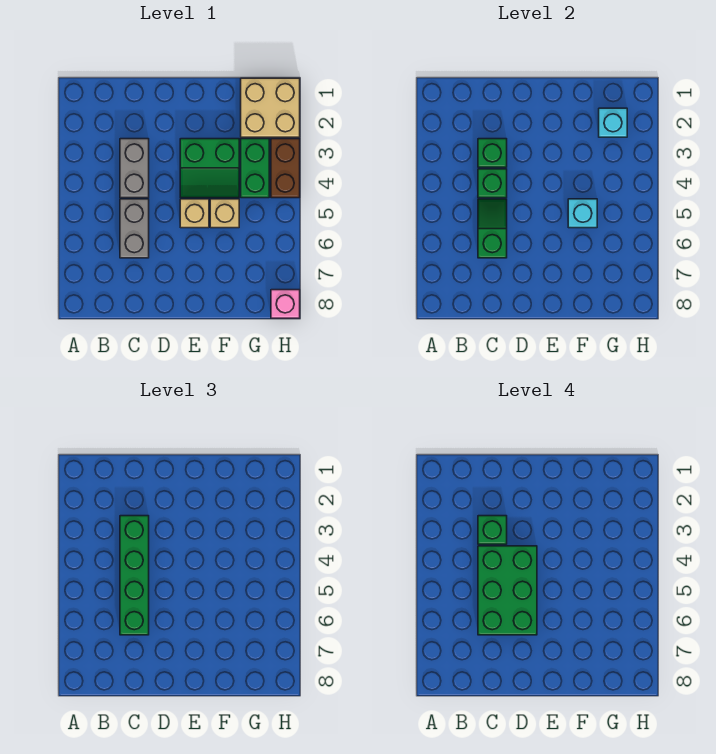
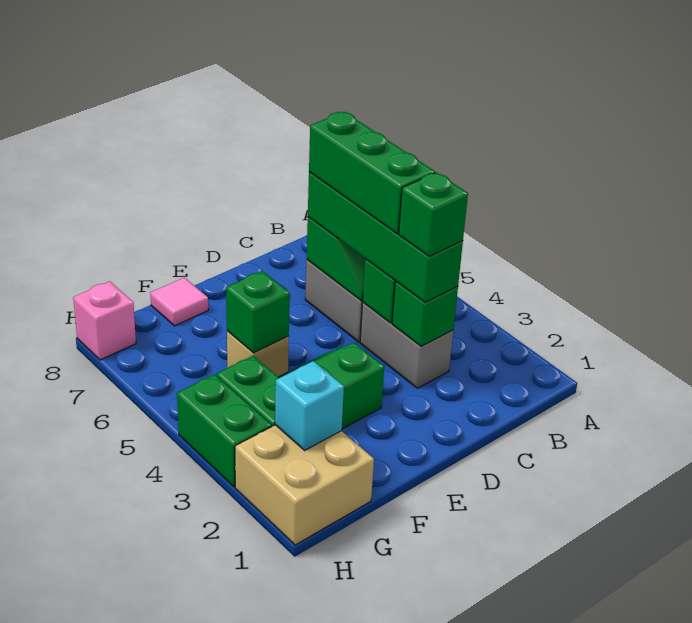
green 2x3 brick [478,546,537,635] -> green 1x3 brick [309,112,435,234]
tan 1x1 brick [180,199,209,228] -> none
cyan 1x1 brick [568,199,597,228] -> green 1x1 brick [226,271,290,353]
none -> pink 1x1 tile [150,278,208,326]
brown 1x2 brick [271,139,300,198] -> green 1x2 brick [177,374,272,487]

